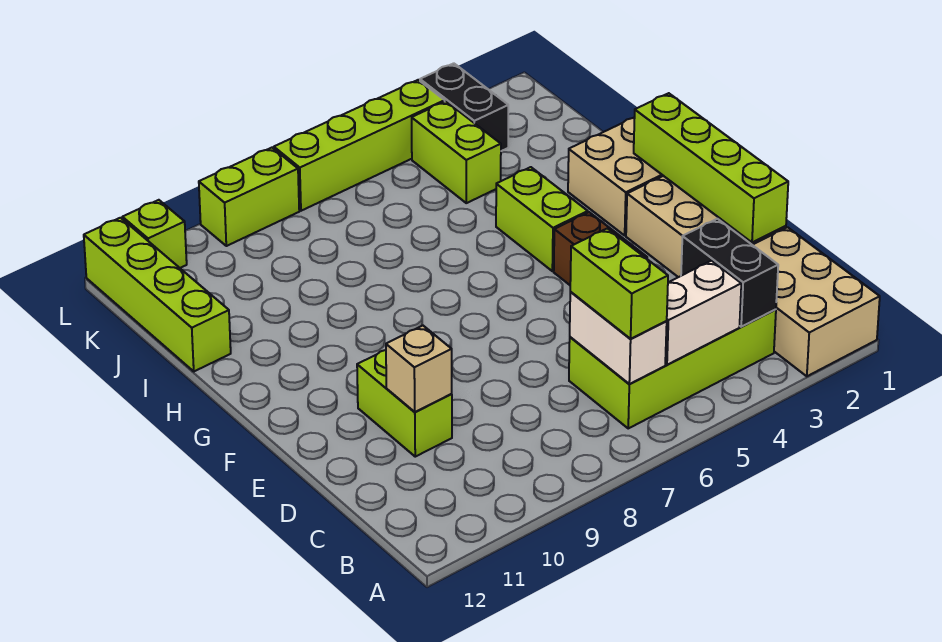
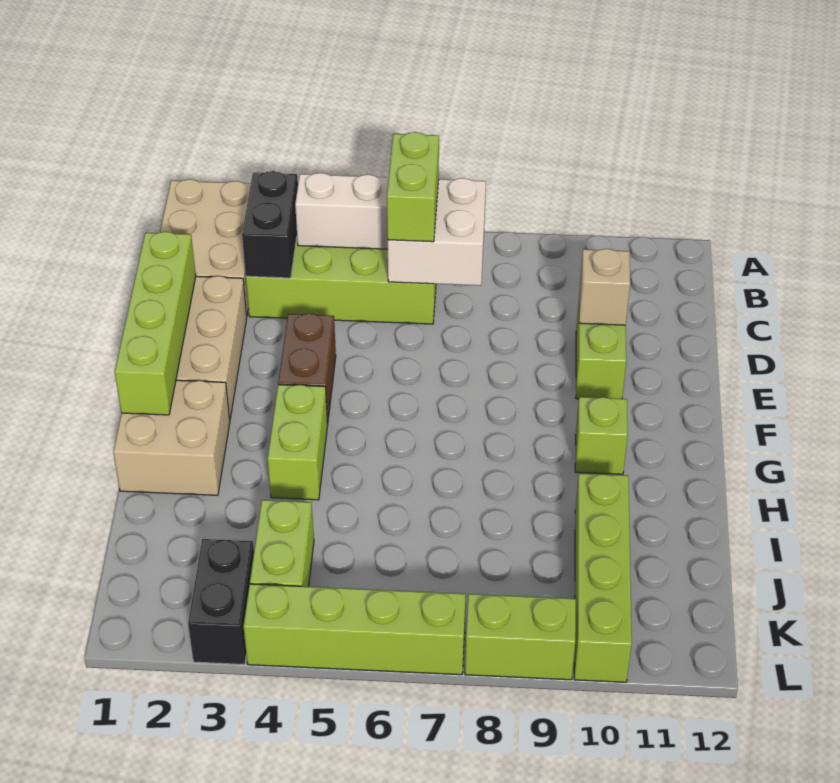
white 1x2 brick [570,292,667,384] -> white 2x2 brick [388,178,486,286]
lime 1x4 brick [84,218,231,371] -> lime 1x4 brick moved to [574,473,632,682]
lime 1x1 brick [122,200,187,268] -> lime 1x1 brick moved to [575,397,628,474]

